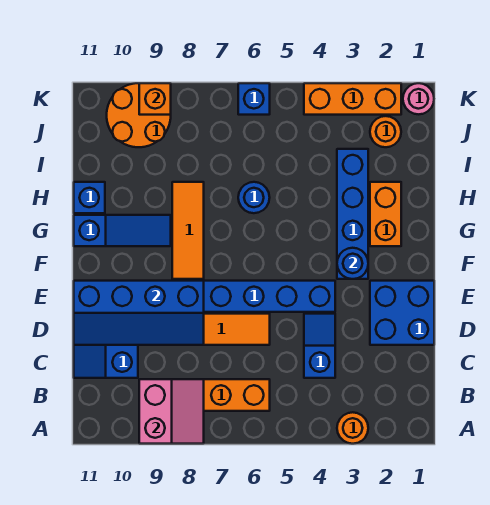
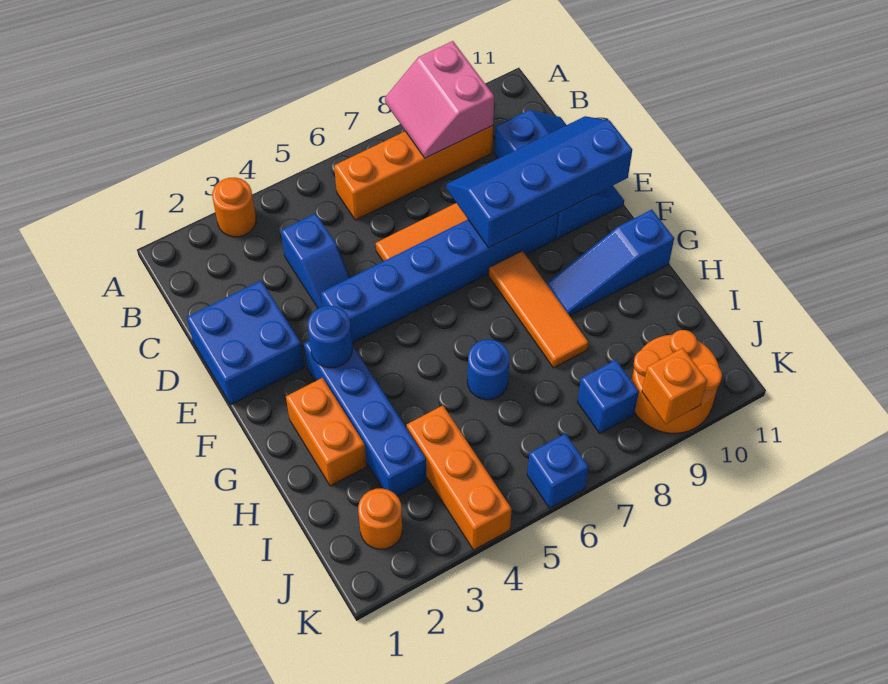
blue 1x1 brick [74,182,105,213] -> blue 1x1 brick moved to [578,360,639,433]
pink 1x1 round brick [403,83,434,114] -> none
orange 1x3 brick [304,83,401,115] -> orange 1x3 brick turned to [407,405,512,550]

